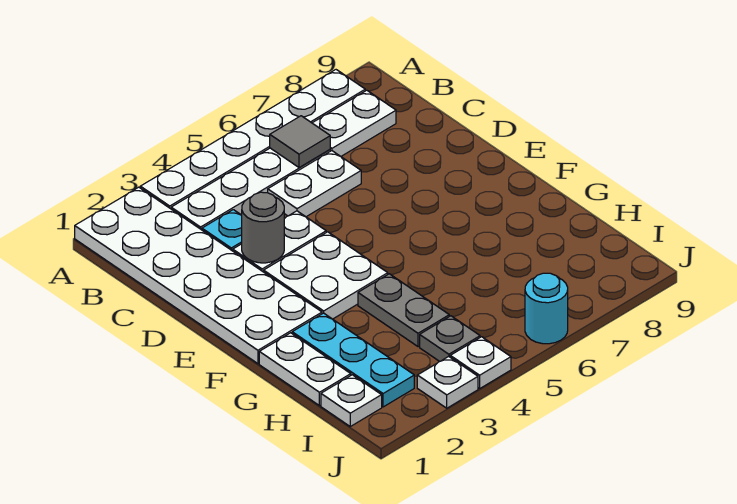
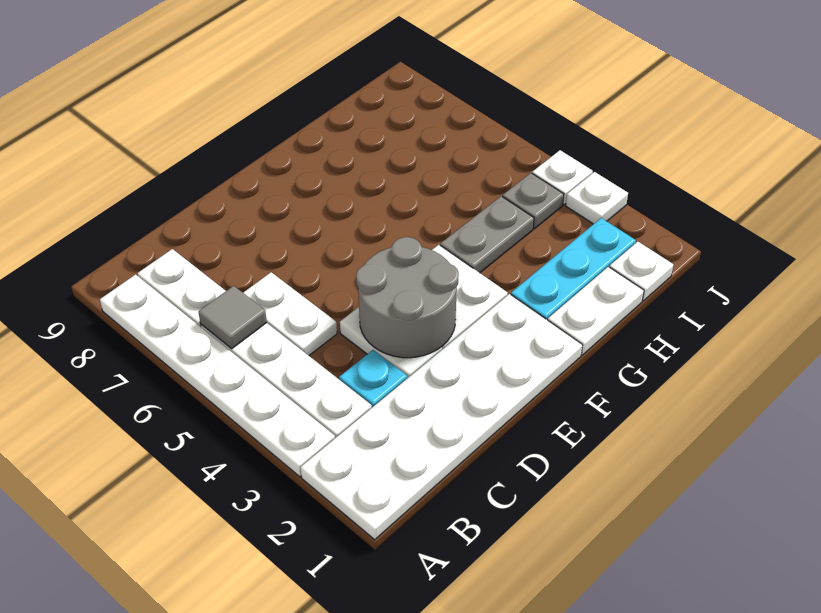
grey 1x1 round brick [242,192,284,263] -> grey 2x2 round brick [356,237,459,358]
cyan 1x1 round brick [525,273,568,344] -> none

